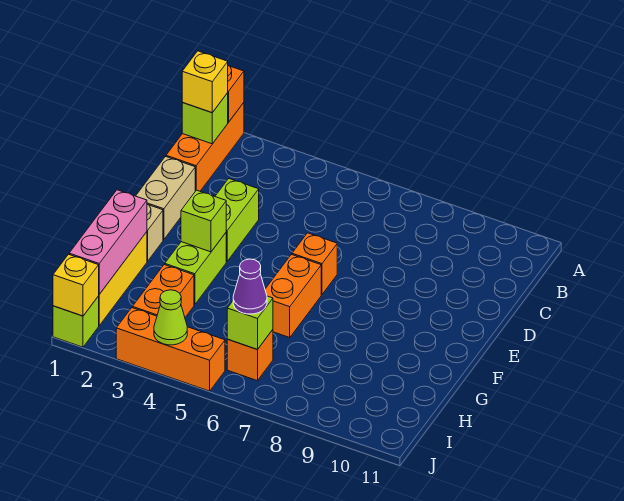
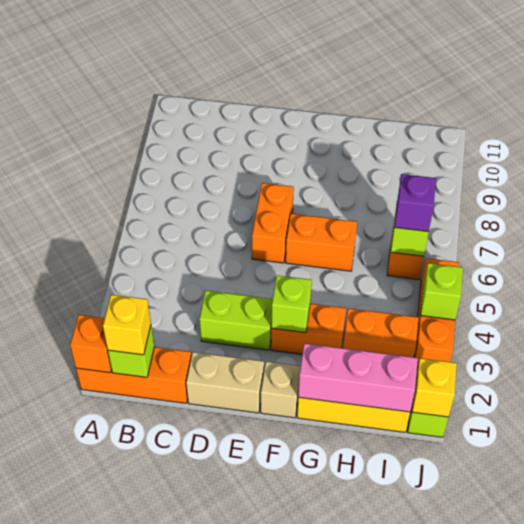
orange 1x1 brick [292,233,337,294] -> orange 1x2 brick [252,183,294,263]
lime 1x2 brick [165,233,226,305] -> orange 1x2 brick [271,304,346,354]
purple 1x1 cone [233,259,267,314] -> purple 1x1 brick [394,174,436,232]
lime 1x1 cone [154,290,187,345] -> lime 1x1 brick [421,263,463,320]

